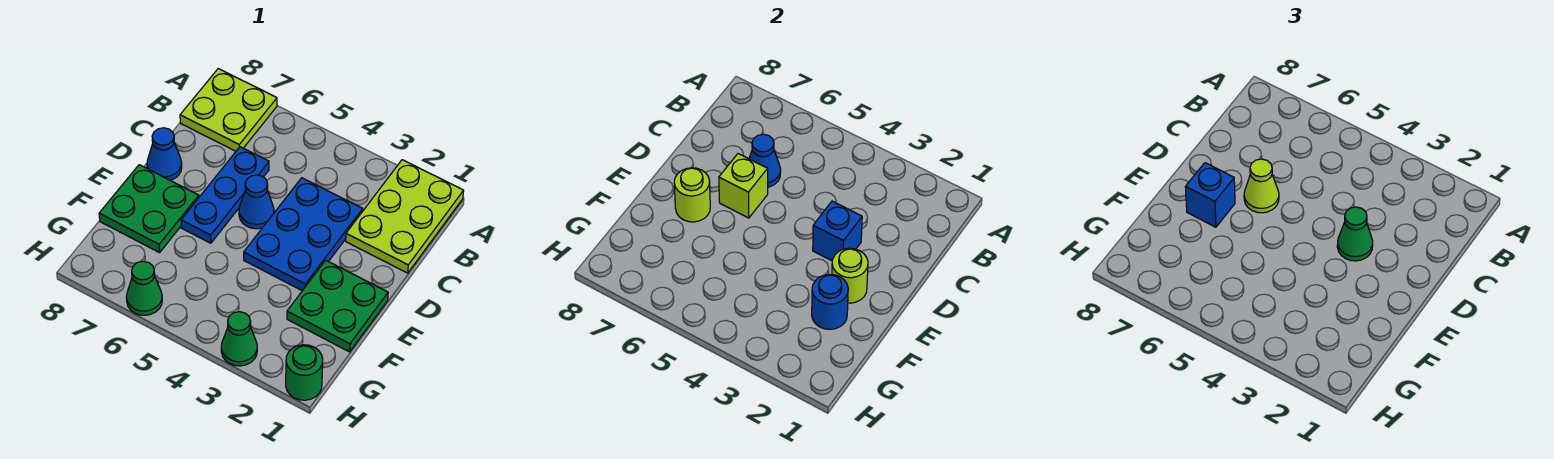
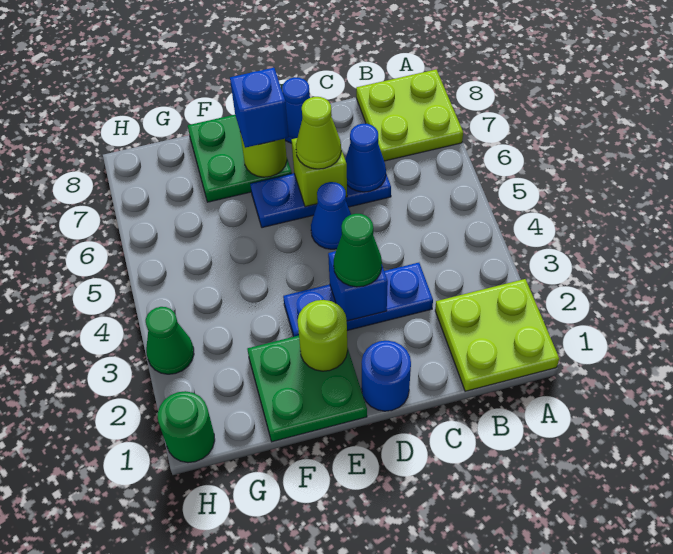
lime 2x3 plate [346,160,464,273] -> lime 2x2 plate [435,279,559,391]
blue 2x3 plate [244,178,363,291] -> blue 1x3 plate [283,263,433,337]
blue 1x1 round brick [812,274,848,329] -> blue 1x1 round brick moved to [362,341,411,411]
green 1x1 cone [126,261,162,315] -> none

